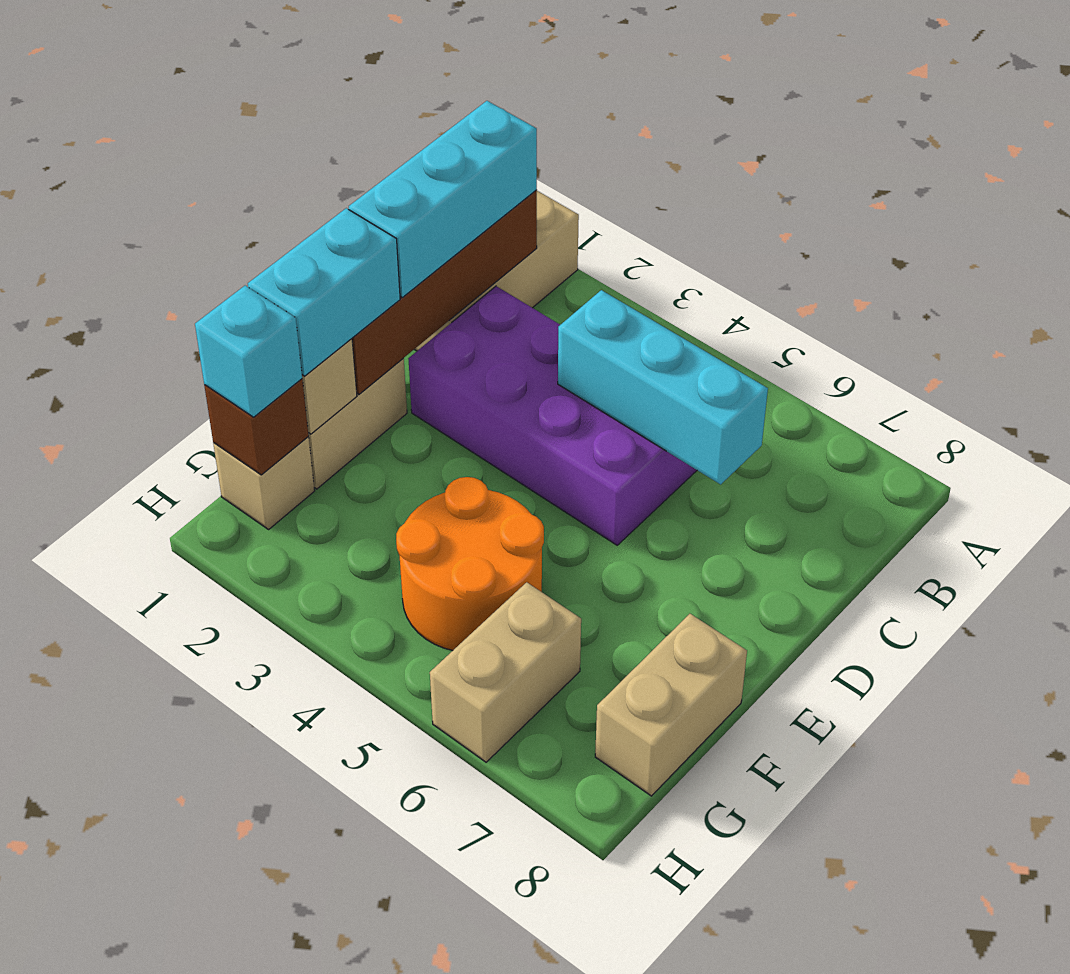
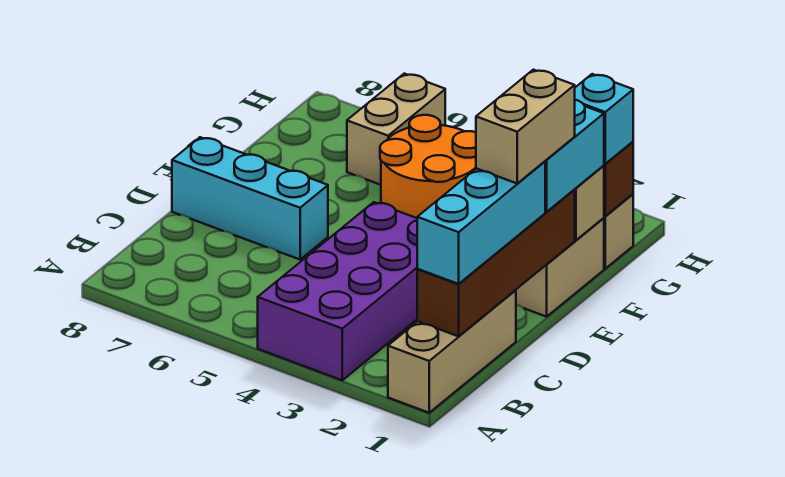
purple 2x4 brick [408,286,697,545] -> purple 2x4 brick turned to [258,202,417,380]
cyan 1x3 brick [558,290,768,484] -> cyan 1x3 brick moved to [172,137,328,259]
tan 1x2 brick [595,614,747,796] -> tan 1x2 brick moved to [476,70,575,183]

